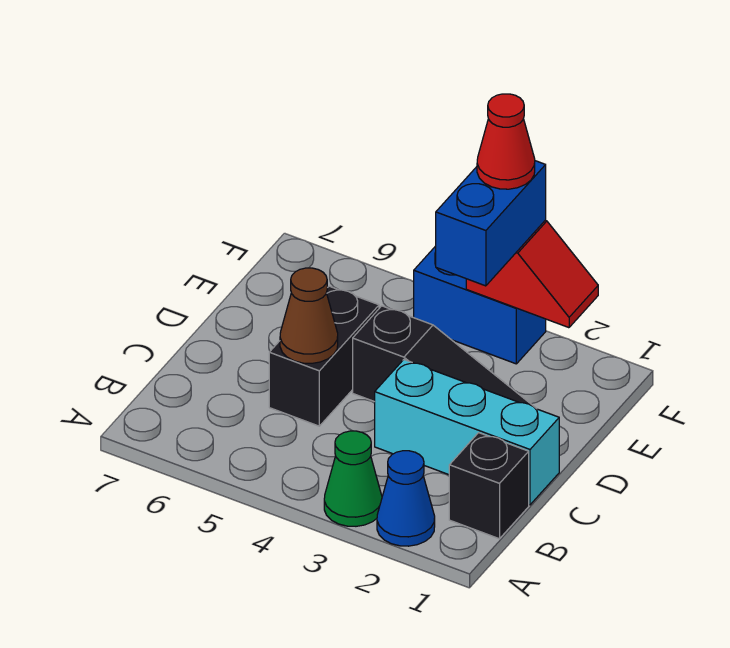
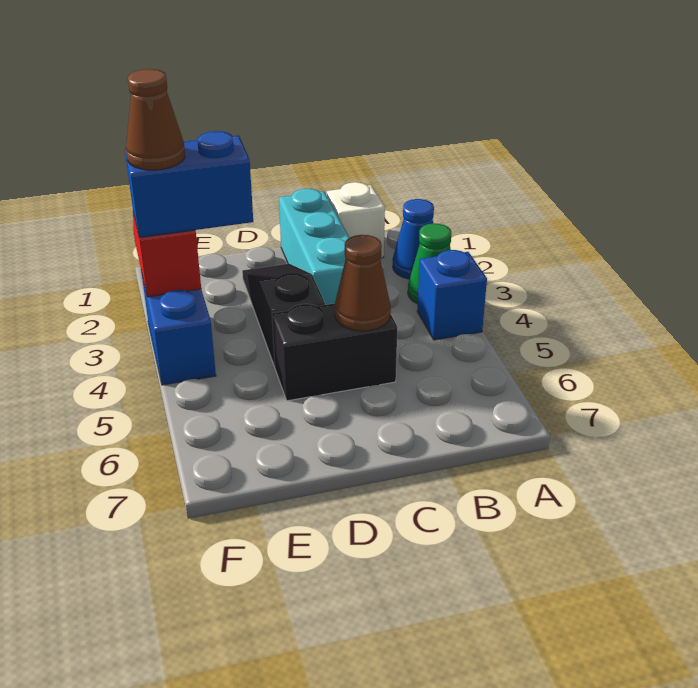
none -> blue 1x1 brick [417,250,487,340]
black 1x1 brick [449,433,529,539] -> white 1x1 brick [327,182,385,258]
red 1x1 cone [477,94,535,189] -> brown 1x1 cone [126,69,185,170]

